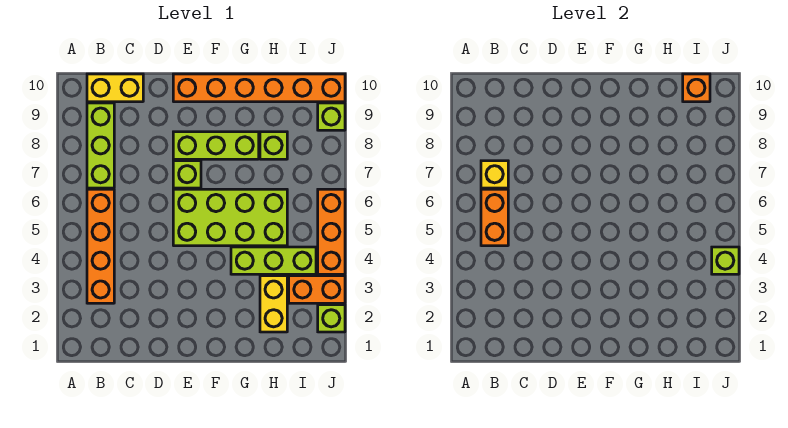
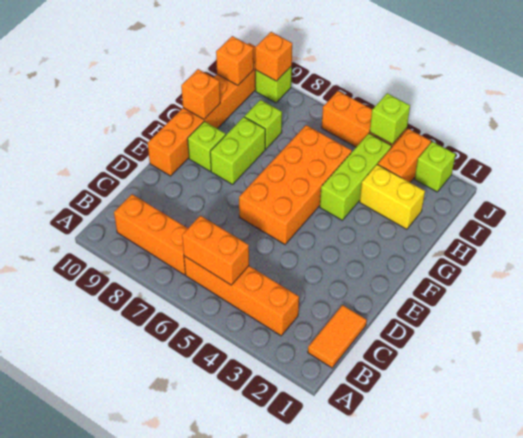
none -> orange 1x2 tile [308,305,367,368]
lime 1x3 brick [87,103,114,188] -> orange 1x3 brick [114,194,188,275]
yellow 1x1 brick [481,161,508,188] -> none
yellow 1x2 brick [87,74,143,102] -> none
lime 2x4 brick [173,189,287,246] -> orange 2x4 brick [239,125,352,244]
lime 1x1 brick [173,161,201,188] -> lime 1x1 brick moved to [188,121,226,171]
lime 1x3 brick [173,132,259,159] -> lime 1x2 brick [210,117,265,184]
none -> orange 1x1 brick [181,69,220,119]
none -> orange 1x1 brick [255,32,292,81]

